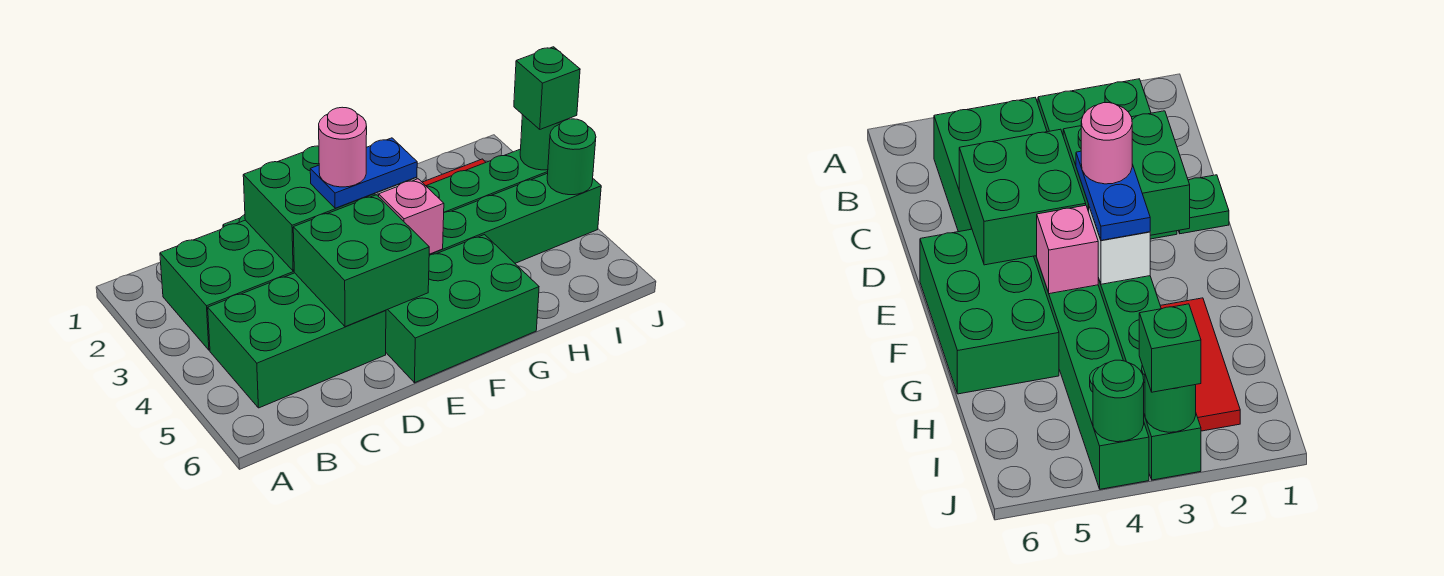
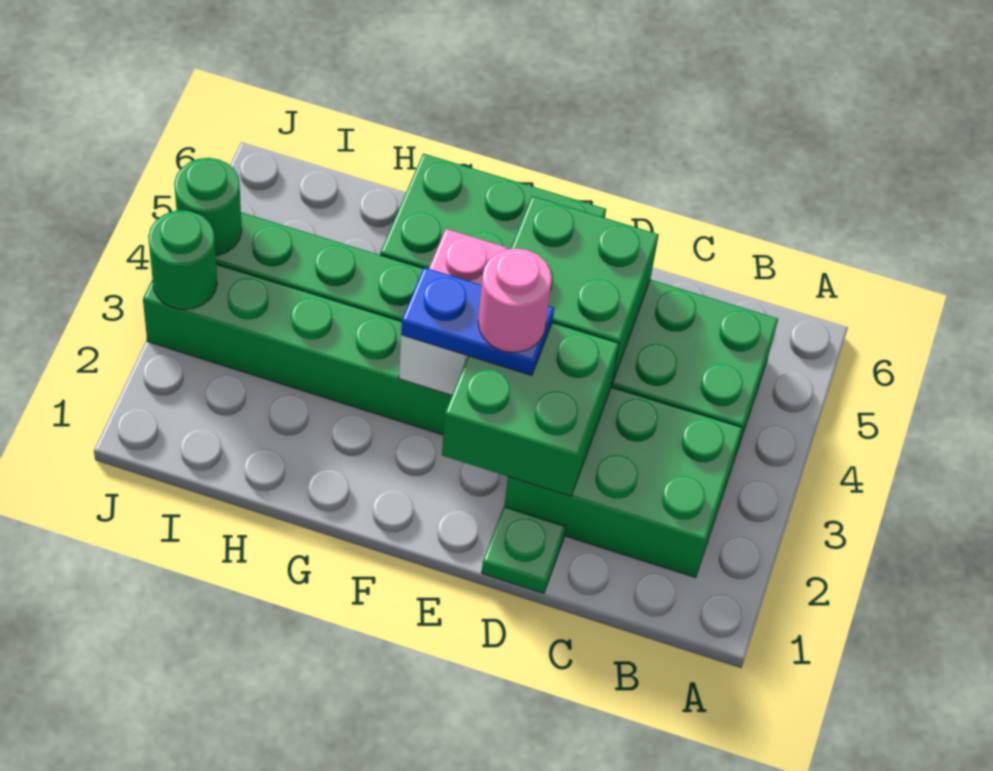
red 1x3 tile [1161,298,1240,431] -> none
green 1x1 brick [514,47,580,129] -> none

